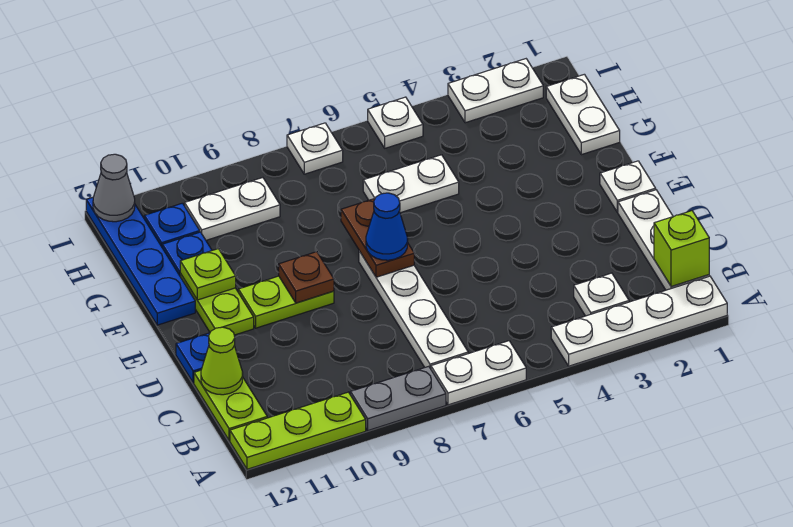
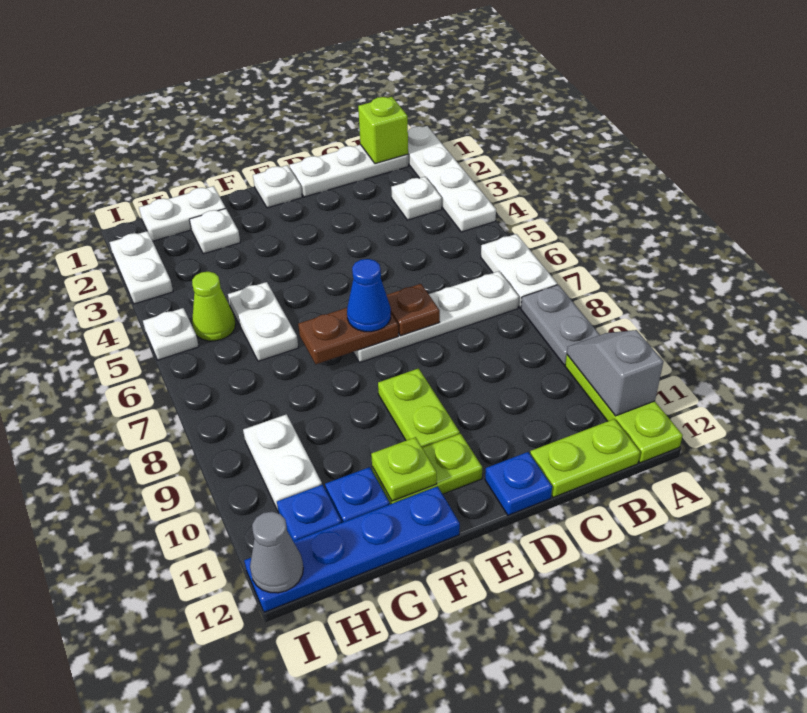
none -> grey 1x2 slope [567,330,663,416]
lime 1x1 cone [201,327,243,395] -> lime 1x1 cone moved to [192,272,236,341]
brown 1x1 plate [279,252,334,303] -> brown 1x1 plate moved to [387,284,440,336]
white 1x1 plate [287,123,343,174] -> white 1x1 plate moved to [189,209,240,254]

